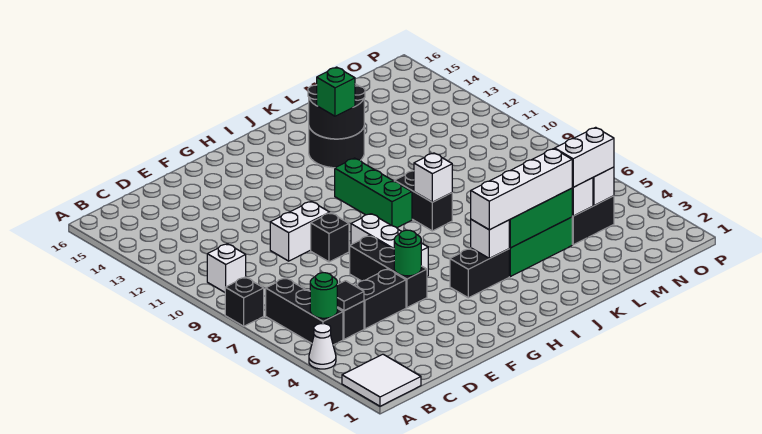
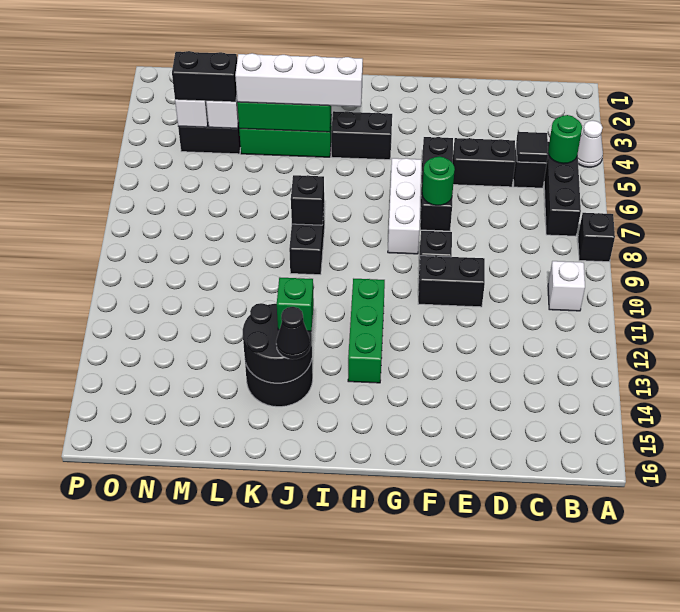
white 2x2 tile [342,354,421,406] -> none
white 1x2 brick [270,201,330,261] -> black 1x2 brick [418,256,485,307]
green 1x1 round brick [394,230,421,276] -> green 1x1 round brick moved to [422,156,455,205]
white 1x1 brick [471,219,509,259] -> none
green 1x3 brick [335,158,412,228] -> green 1x3 brick moved to [348,279,385,383]
white 1x1 brick [414,153,452,202] -> black 1x1 brick [291,175,324,225]
none -> black 1x1 cone [276,307,310,359]
white 1x2 brick [555,127,614,187] -> black 1x2 brick [172,51,237,102]

